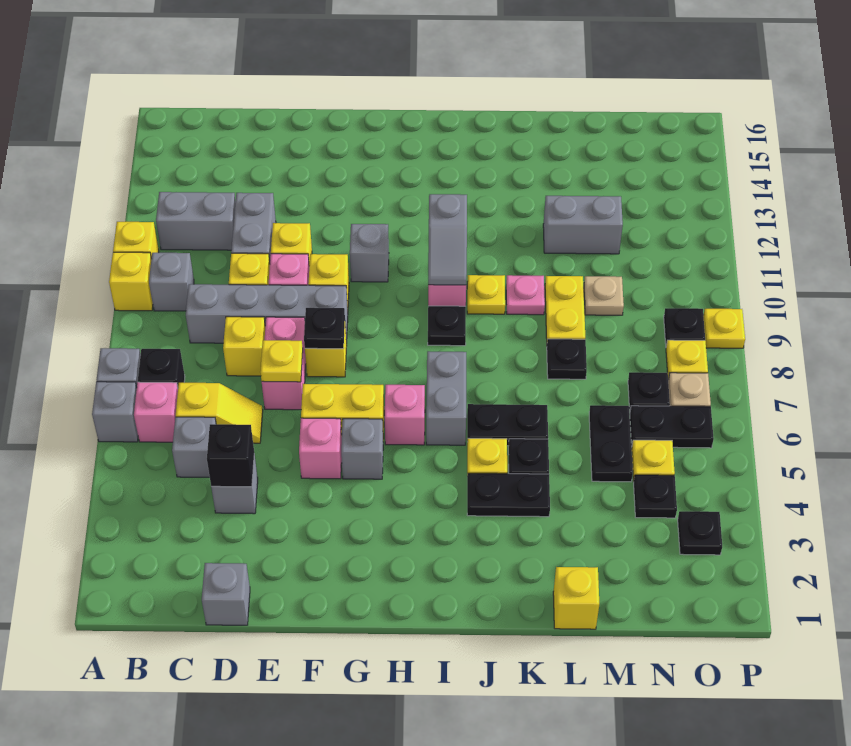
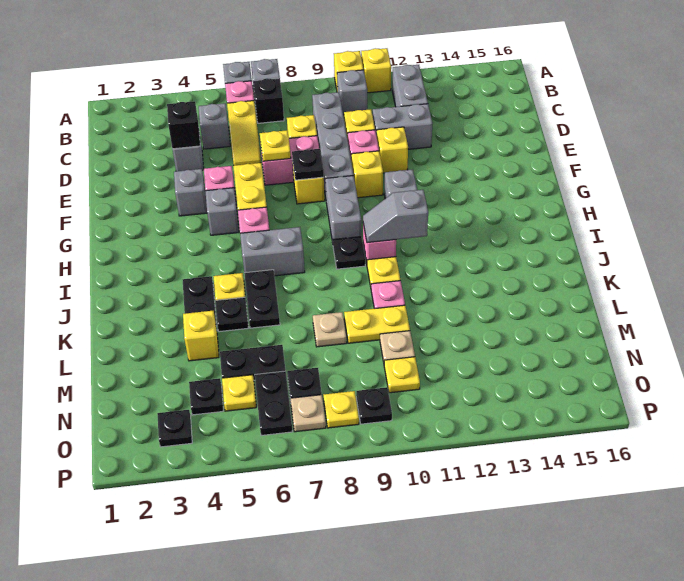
grey 1x1 brick [202,563,250,625] -> grey 1x1 brick moved to [174,169,207,216]
yellow 1x1 brick [553,567,599,629] -> yellow 1x1 brick moved to [183,311,219,361]
black 1x1 plate [547,339,587,379] -> tan 1x1 plate [313,312,347,347]
grey 1x2 brick [543,196,623,254] -> grey 1x2 brick moved to [325,176,361,243]
yellow 1x1 plate [703,309,745,348] -> yellow 1x1 plate moved to [384,357,420,393]

